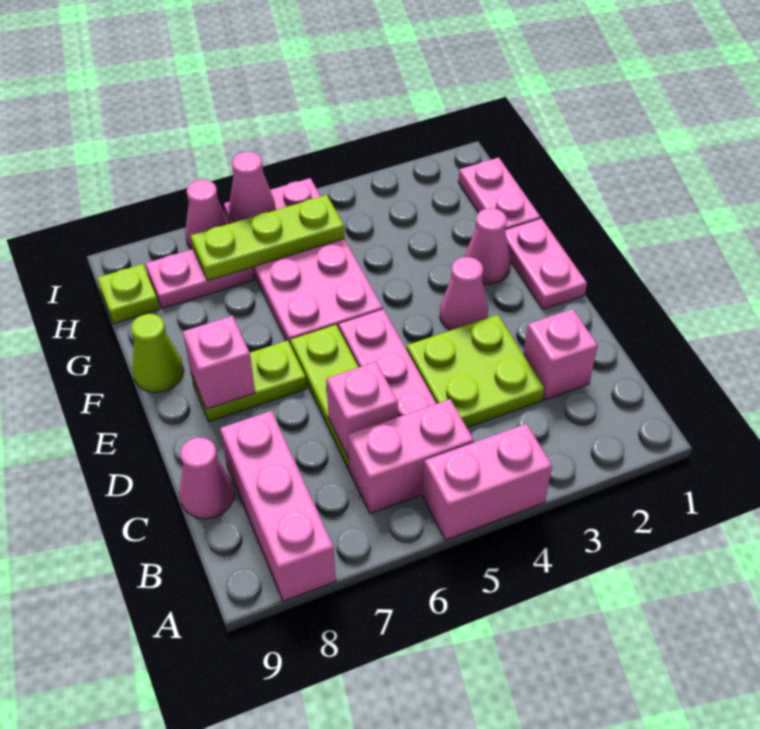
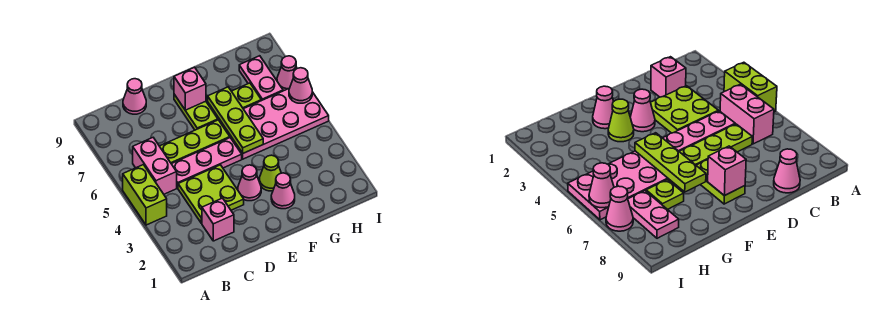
pink 1x2 brick [423,424,552,540] -> lime 1x2 brick [123,165,167,225]
pink 1x3 brick [220,411,336,601] -> none
pink 1x1 brick [326,362,398,457] -> none
pink 1x2 plate [505,218,587,309] -> none
lime 1x1 cone [131,314,184,392] -> lime 1x1 cone moved to [260,155,281,191]
pink 1x2 plate [458,158,540,229] -> none
lime 1x3 plate [191,195,345,281] -> lime 1x3 plate moved to [208,87,263,153]
lime 1x1 plate [97,264,159,324] -> lime 1x1 plate moved to [232,83,261,109]

